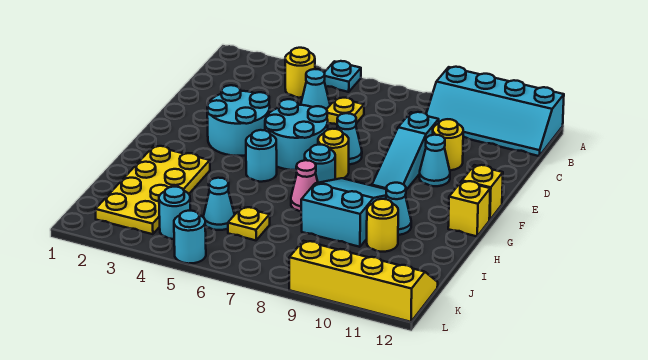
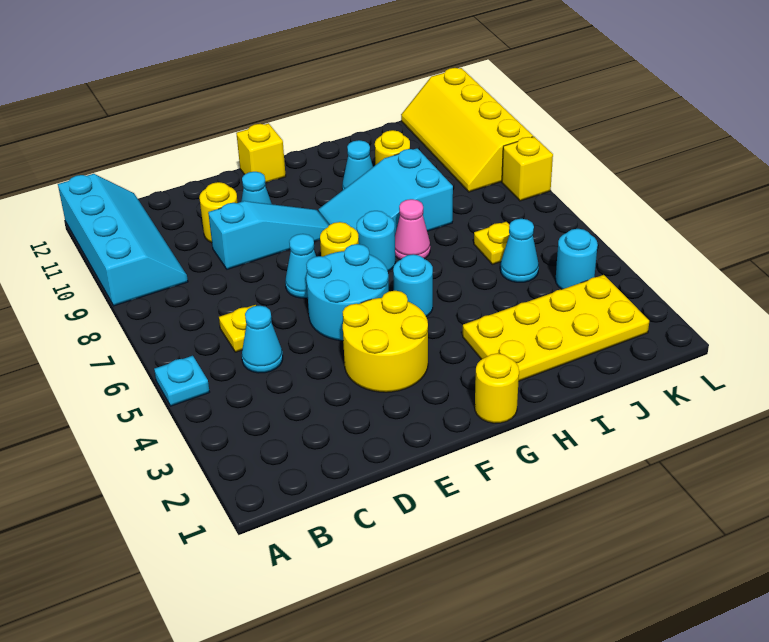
yellow 1x1 round brick [285,48,315,98] -> yellow 1x1 round brick moved to [475,353,519,423]
cyan 2x2 round brick [207,85,270,156] -> yellow 2x2 round brick [343,291,428,392]
yellow 1x1 brick [448,181,490,236] -> yellow 1x1 brick moved to [502,137,553,201]
cyan 1x1 round brick [174,211,206,264] -> none

